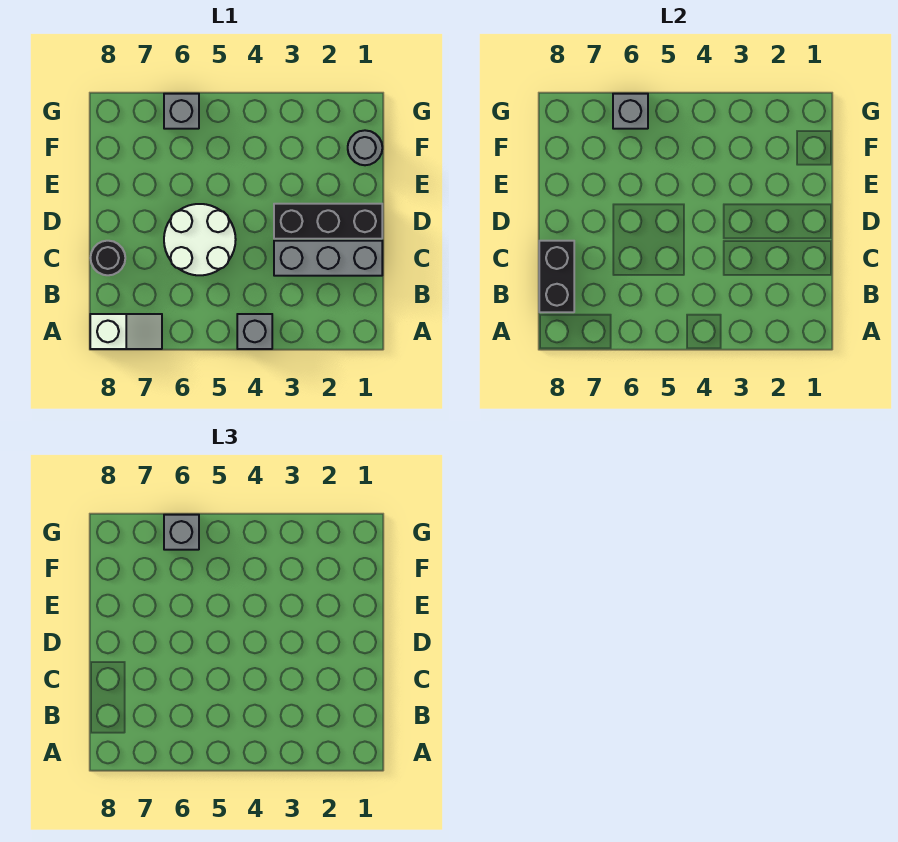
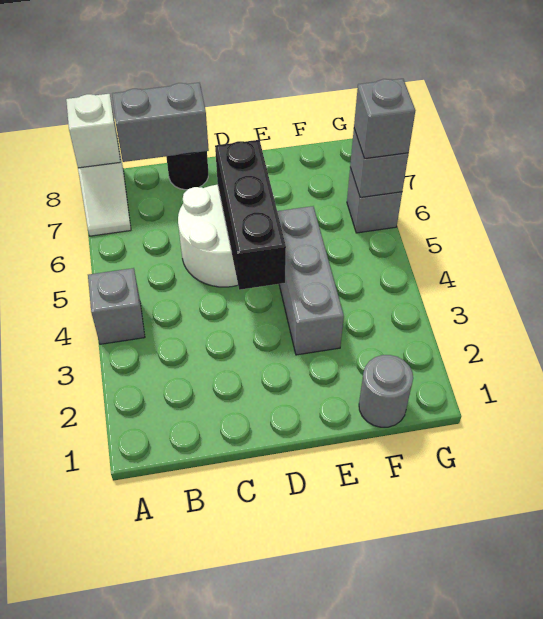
none -> white 1x1 brick [66,94,120,168]
black 1x2 brick [539,241,574,312] -> grey 1x2 brick [112,83,209,162]
grey 1x3 brick [274,241,382,276] -> grey 1x3 brick moved to [277,206,344,355]
black 1x3 brick [274,204,382,239] -> black 1x3 brick moved to [215,140,286,290]

